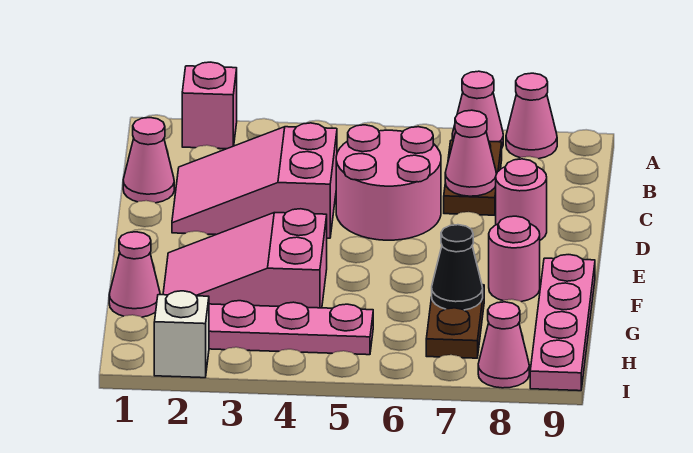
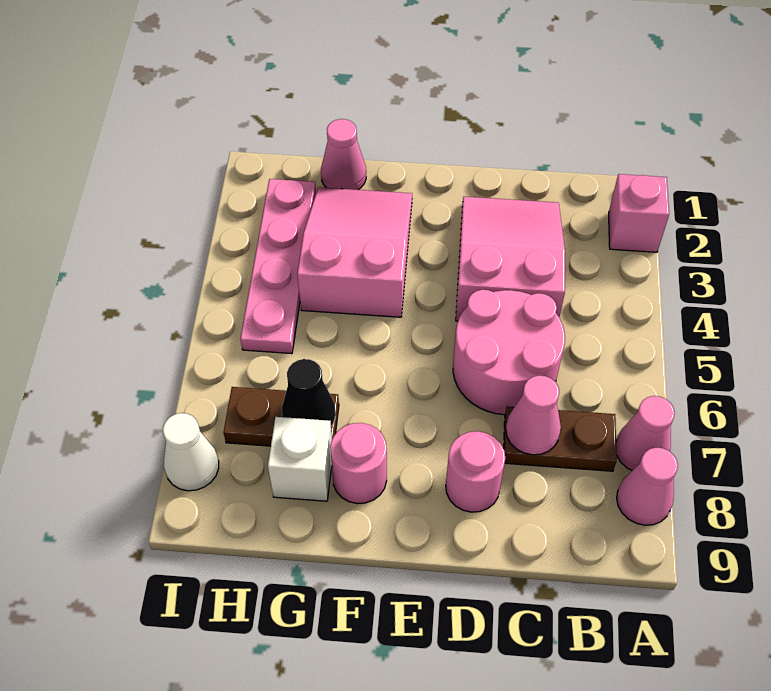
pink 1x1 cone [123,118,174,203] -> none
pink 1x4 plate [530,255,595,391] -> none
white 1x1 brick [154,291,209,378] -> white 1x1 brick moved to [268,417,332,501]
pink 1x1 cone [478,302,529,388] -> white 1x1 cone [163,413,219,491]

